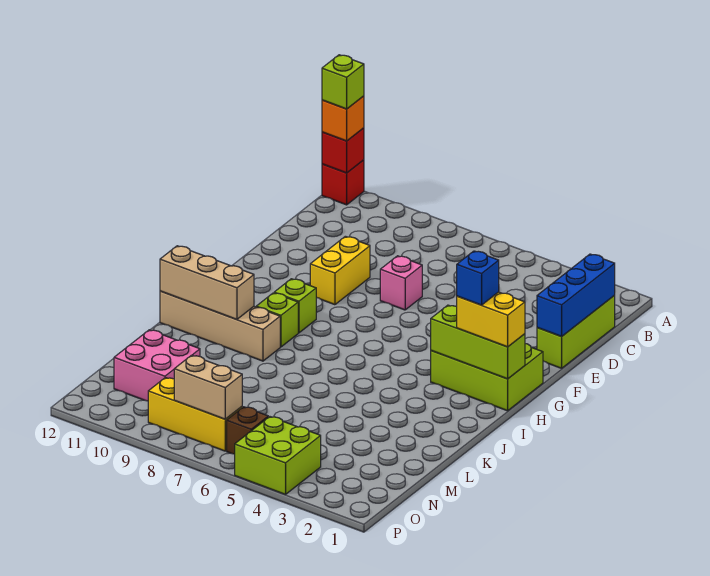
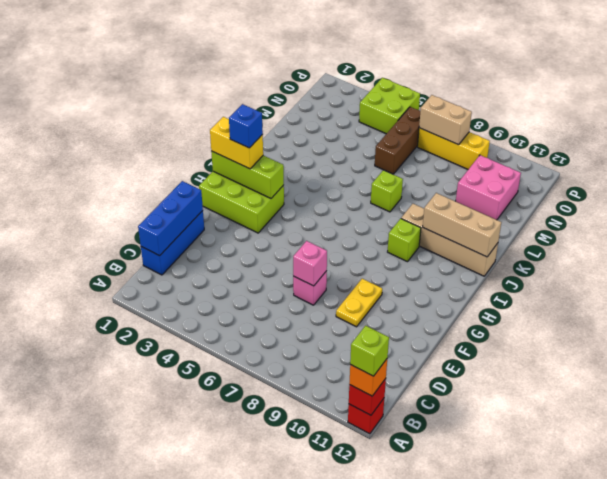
lime 1x3 brick [537,295,615,368] -> blue 1x3 brick [141,211,204,275]
none -> pink 1x1 brick [293,241,327,286]
yellow 1x2 brick [310,236,370,305] -> yellow 1x2 plate [336,279,382,327]
lime 1x1 brick [274,279,316,333] -> lime 1x1 brick moved to [371,170,403,212]
brown 1x1 brick [227,407,268,454] -> brown 1x3 brick [375,107,420,174]

